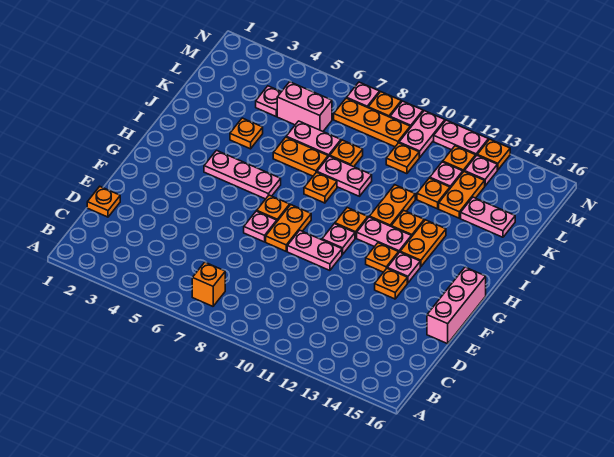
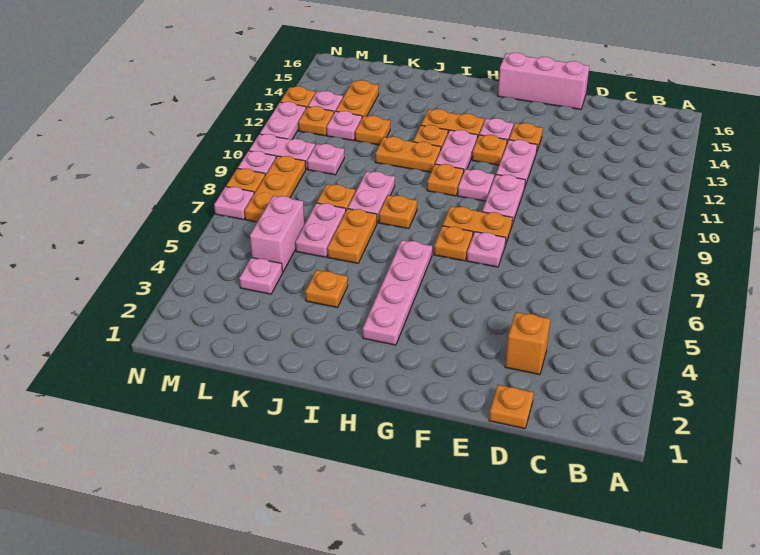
orange 1x1 brick [192,262,225,306] -> orange 1x1 brick moved to [505,312,550,375]
pink 1x3 plate [204,150,281,199] -> pink 1x4 plate [363,240,432,345]
orange 1x2 plate [439,172,485,218] -> orange 1x2 plate turned to [336,80,379,118]
pink 1x2 plate [461,197,515,237] -> pink 1x2 plate moved to [496,140,537,186]
orange 1x1 plate [386,143,420,174] -> pink 1x1 plate [307,144,344,175]

